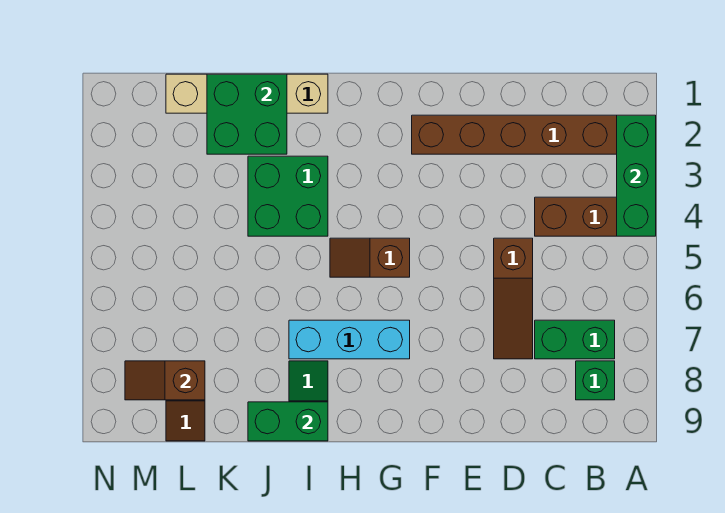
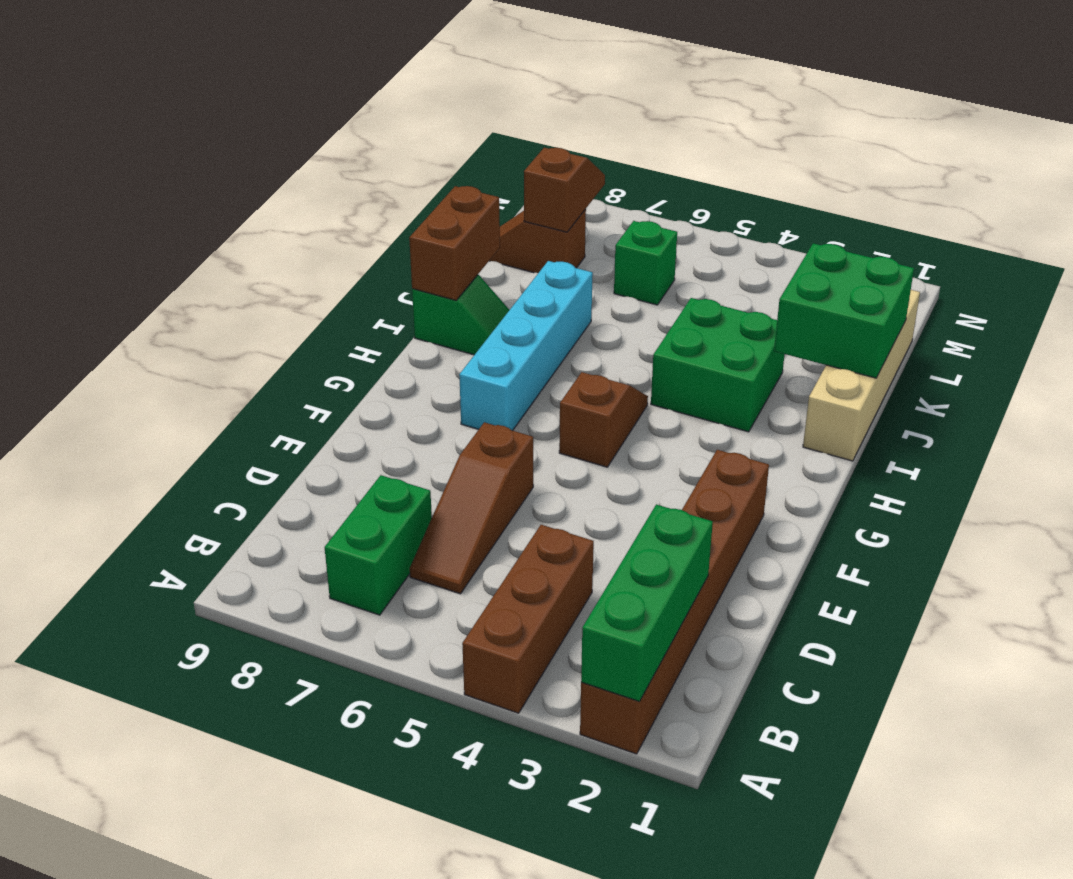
green 1x3 brick [617,115,656,236] -> green 1x3 brick turned to [581,504,713,702]
green 1x1 brick [576,361,615,400] -> green 1x1 brick moved to [614,221,677,305]
brown 1x3 slope [494,238,533,359] -> brown 1x3 slope turned to [410,422,533,594]
cyan 1x3 brick [289,320,410,359] -> cyan 1x4 brick [459,261,593,431]
green 1x2 brick [248,402,328,441] -> brown 1x2 brick [409,186,500,300]

